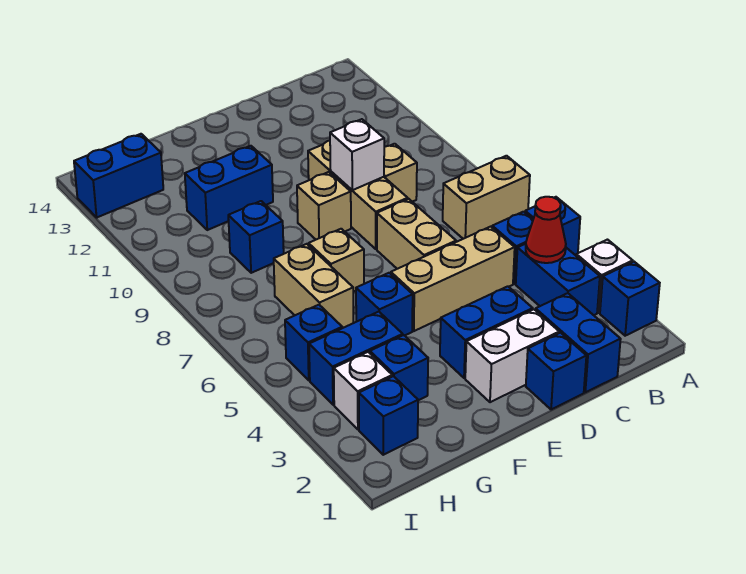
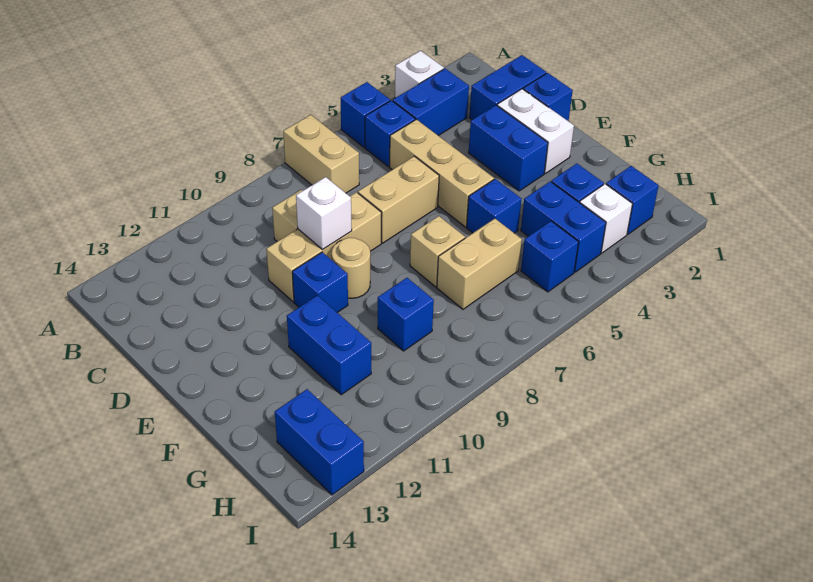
blue 1x1 brick [600,262,660,336] -> blue 1x1 brick moved to [292,252,348,312]
red 1x1 cone [526,197,566,263] -> none
tan 1x1 brick [297,172,351,239] -> tan 1x1 round brick [332,238,370,298]

